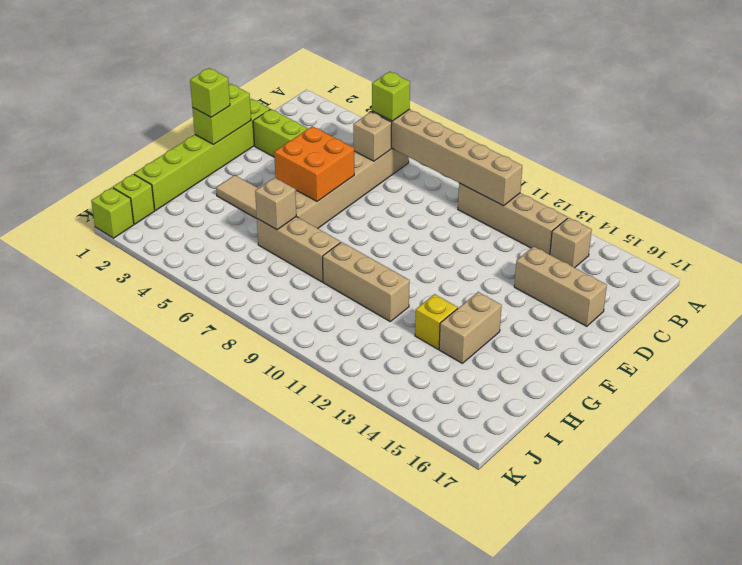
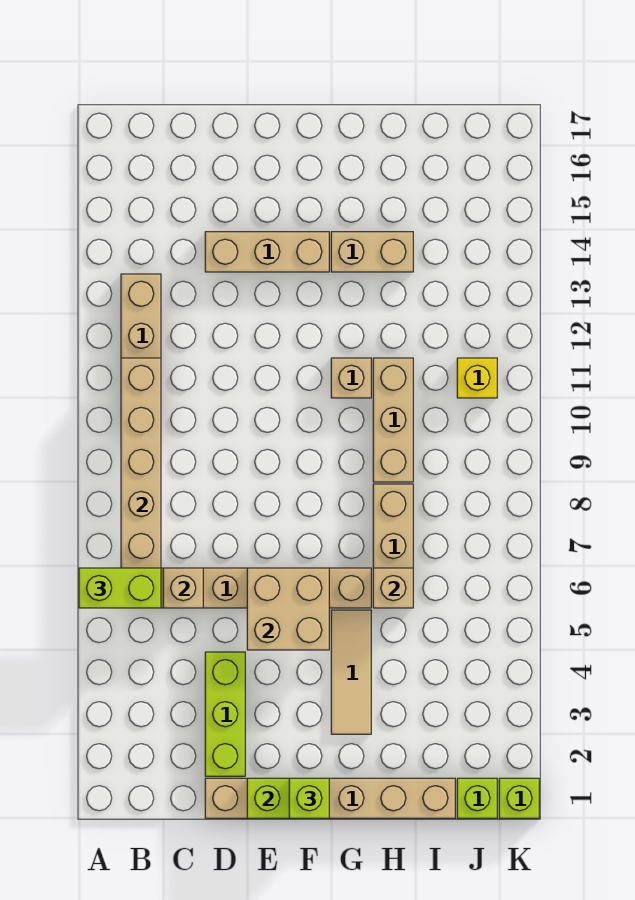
lime 1x1 brick [372,72,410,121] -> lime 1x2 brick [79,568,161,608]
tan 1x1 brick [550,218,592,268] -> tan 1x1 brick moved to [331,358,371,398]
lime 1x6 brick [134,99,270,210] -> tan 1x6 brick [205,778,455,818]
tan 1x3 brick [514,246,607,326] -> tan 1x3 brick turned to [205,232,329,272]
orange 2x2 brick [274,126,354,201] -> tan 2x2 brick [247,568,329,650]
yellow 1x1 brick [415,294,458,349] -> yellow 1x1 brick moved to [457,358,497,398]

